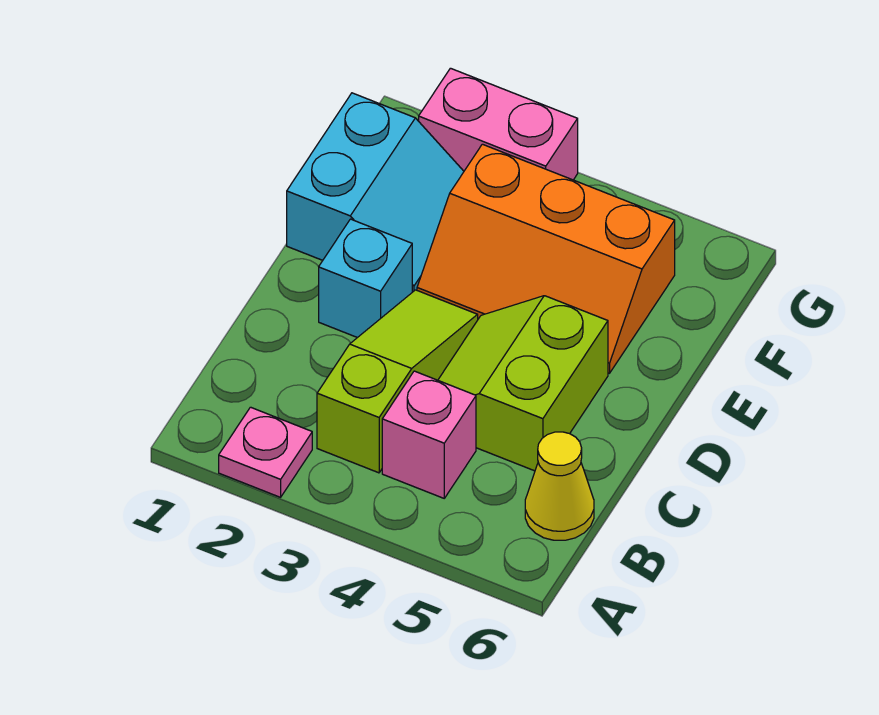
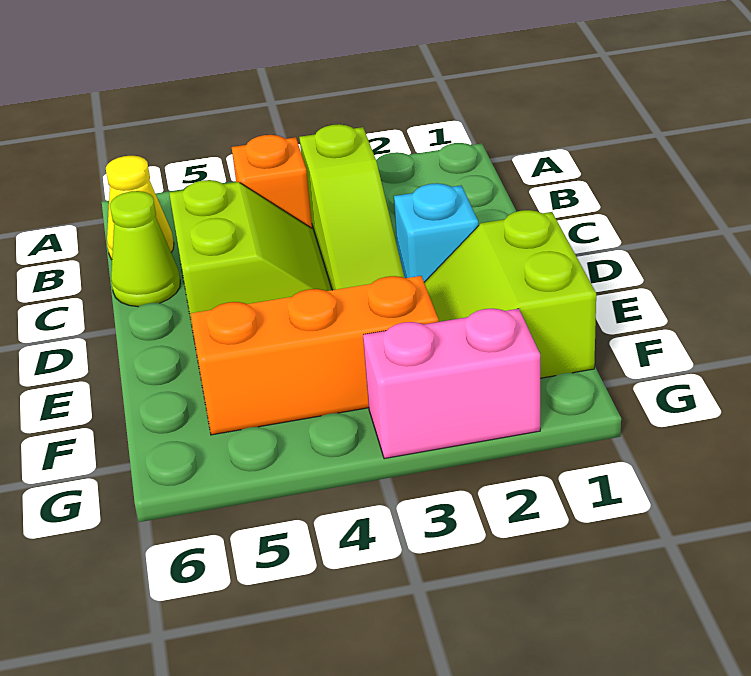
pink 1x1 plate [219,407,312,497] -> none
pink 1x1 brick [382,371,476,498] -> orange 1x1 brick [232,135,312,228]
none -> lime 1x1 cone [110,191,180,307]
cyan 2x2 slope [287,93,464,292] -> lime 2x2 slope [424,210,596,378]

